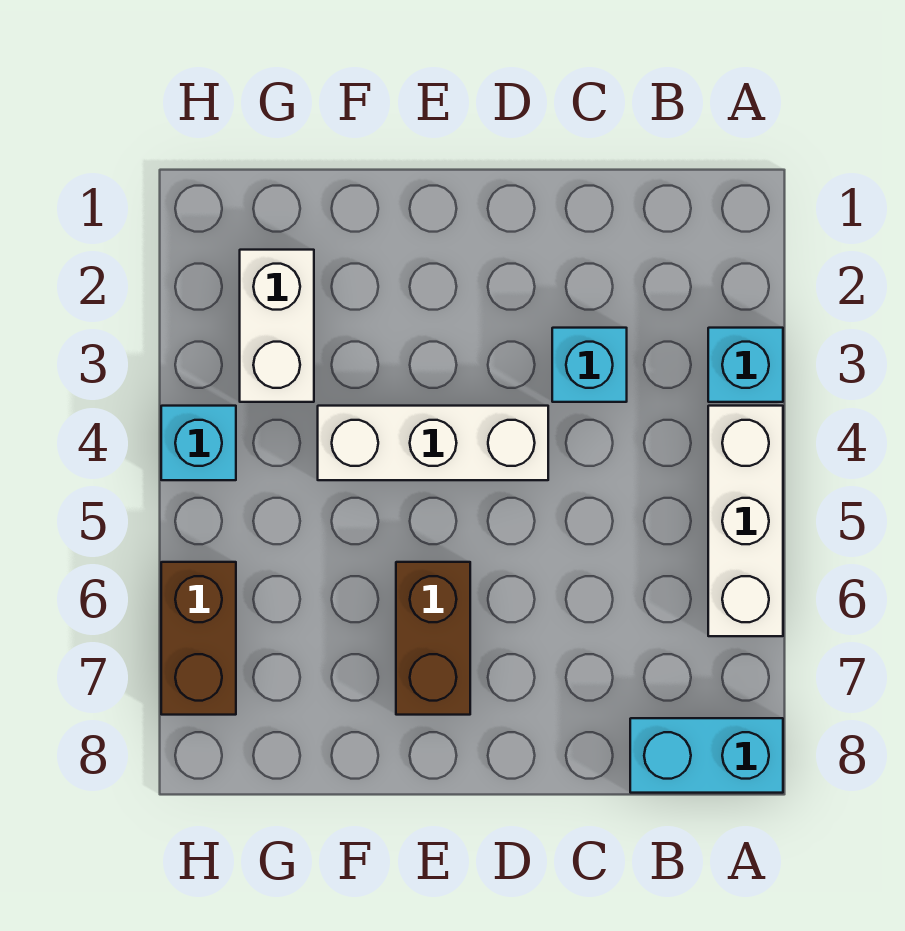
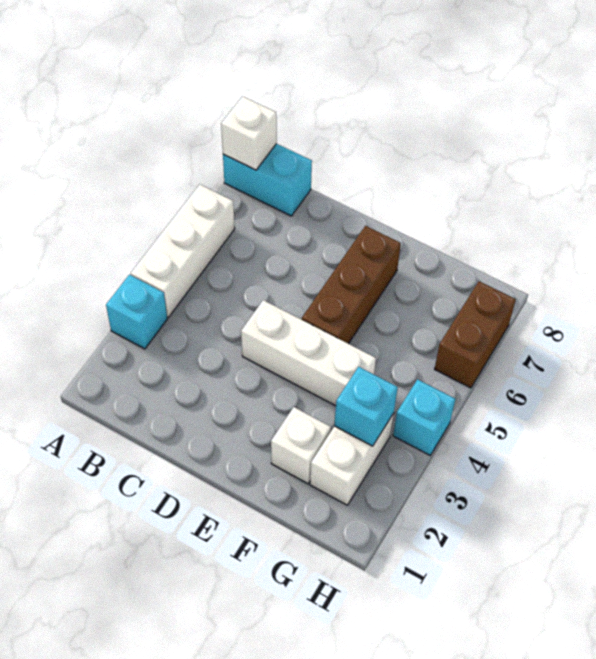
none -> white 1x1 brick [221,96,277,170]
cyan 1x1 brick [552,328,627,402] -> cyan 1x1 brick moved to [334,367,398,446]
brown 1x2 brick [396,562,470,715] -> brown 1x3 brick [302,226,401,344]
none -> white 1x1 brick [271,407,331,484]

